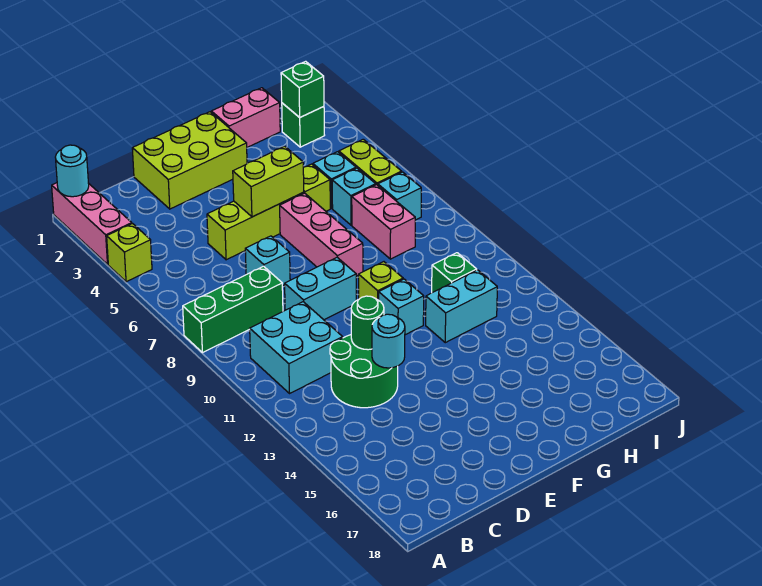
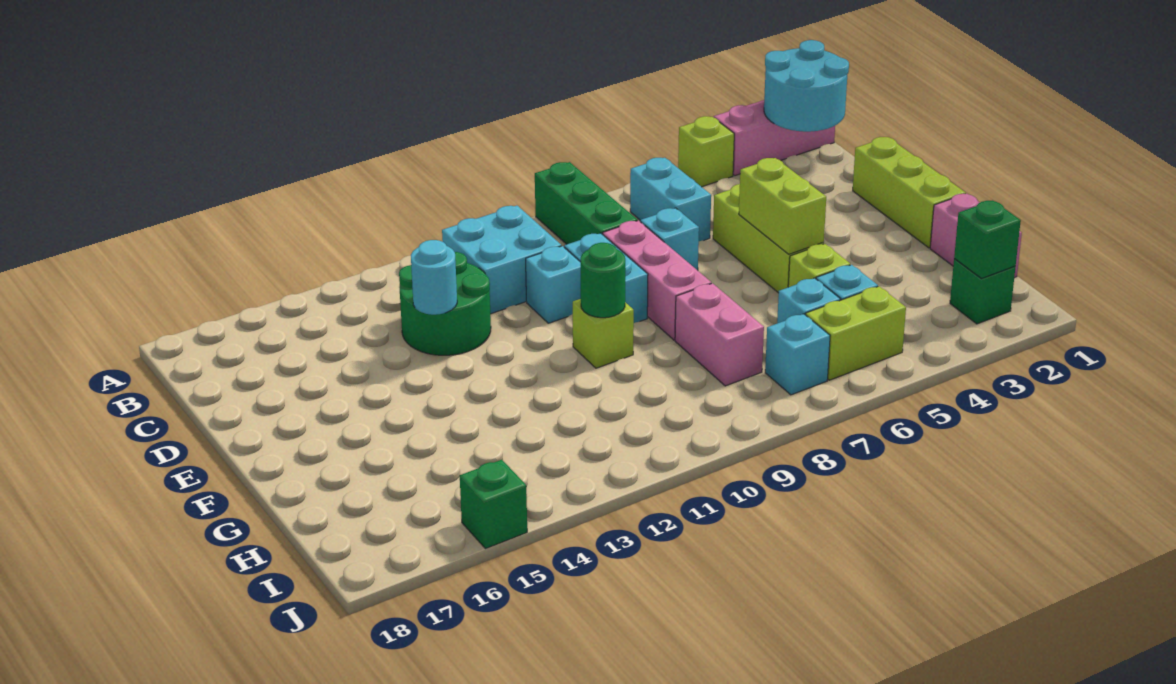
cyan 1x1 round brick [55,145,89,197] -> cyan 2x2 round brick [764,40,849,132]
lime 2x3 brick [132,112,247,209] -> lime 1x3 brick [853,137,966,248]
green 1x1 round brick [351,296,384,350] -> green 1x1 round brick moved to [581,243,625,318]
pink 1x3 brick [280,193,363,276] -> pink 1x3 brick turned to [603,221,711,340]
cyan 1x1 brick [379,279,424,335] -> cyan 1x1 brick moved to [526,246,581,323]
cyan 1x2 brick [426,270,497,343] -> cyan 1x2 brick moved to [630,158,711,241]
pink 1x2 brick [352,185,415,259] -> pink 1x2 brick turned to [675,283,764,386]
green 1x1 brick [432,253,477,293] -> green 1x1 brick moved to [460,460,527,549]

